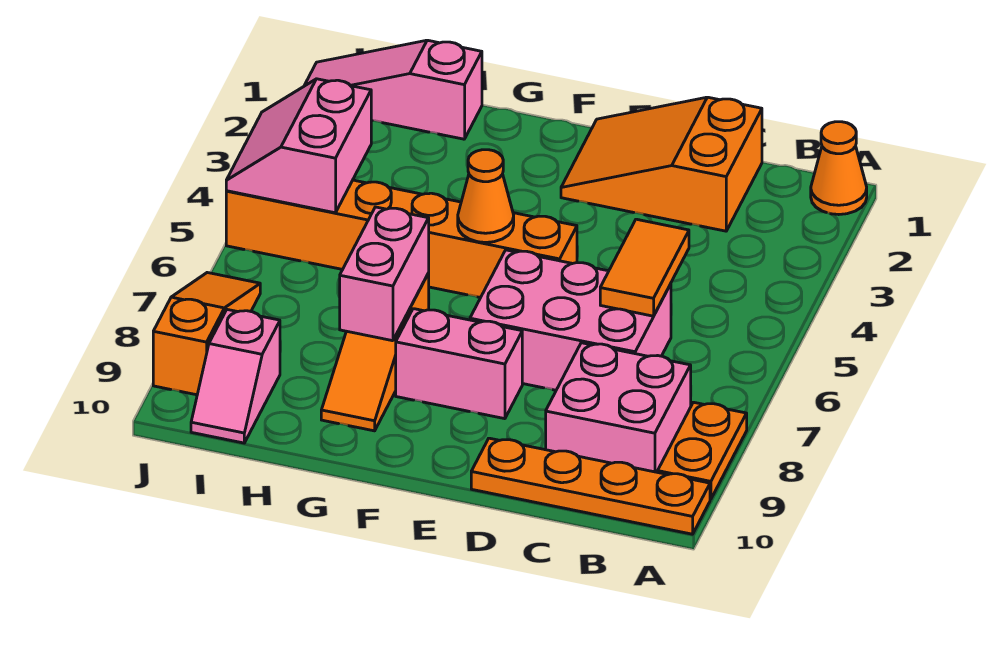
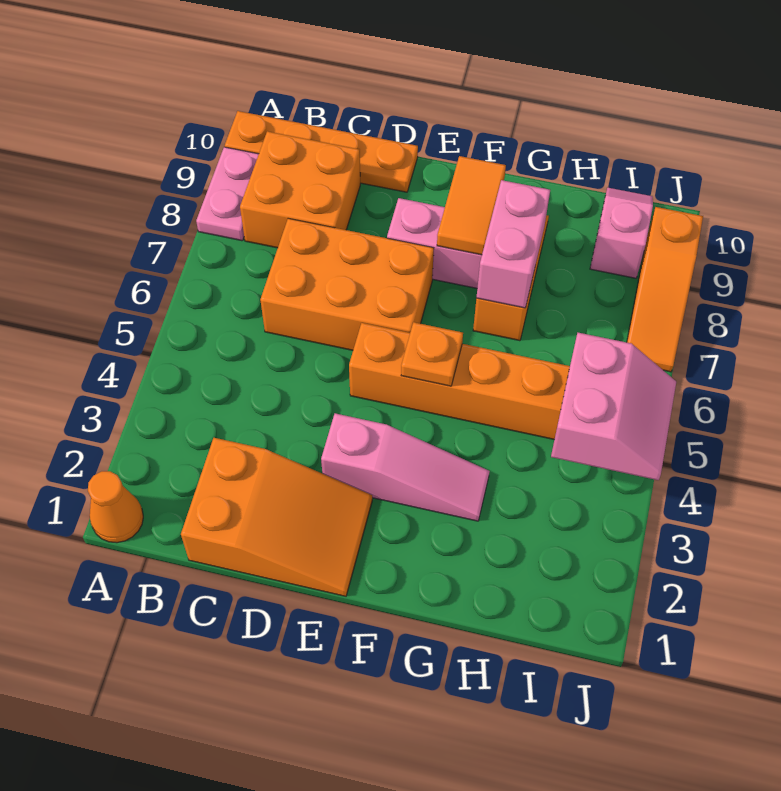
orange 1x2 plate [658,402,747,499] -> pink 1x2 plate [196,147,259,241]
pink 2x2 brick [546,343,691,472] -> orange 2x2 brick [240,131,360,248]
orange 1x2 tile [600,219,689,316] -> orange 1x2 tile moved to [437,156,506,255]
pink 2x3 brick [470,250,671,390] -> orange 2x3 brick [260,218,434,350]
orange 1x1 cone [458,150,514,242] -> orange 1x1 plate [401,322,463,386]
pink 1x3 slope [304,40,482,139] -> pink 1x3 slope moved to [321,413,490,521]

